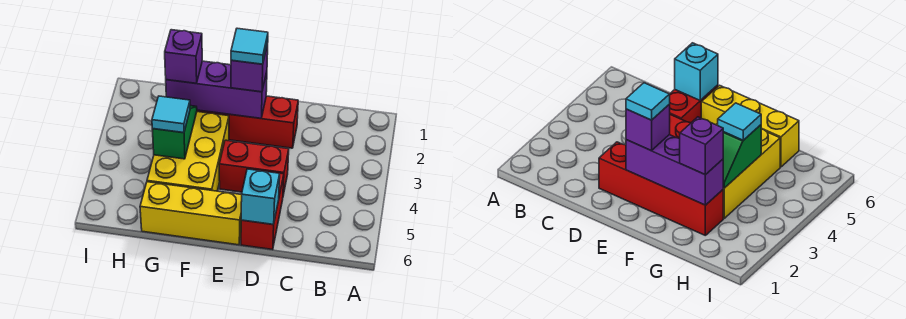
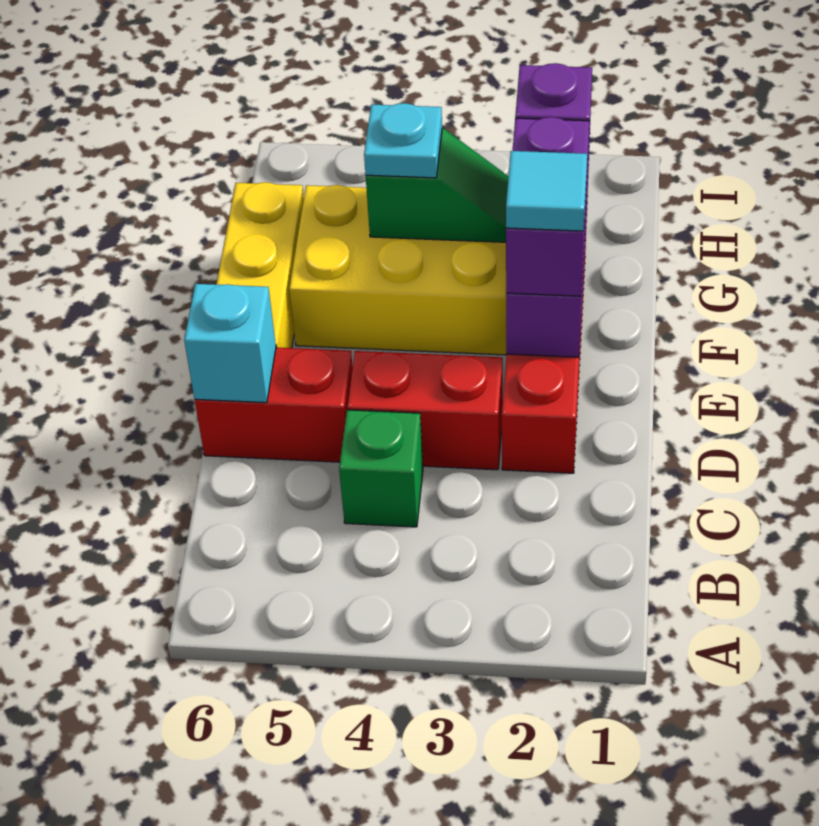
none -> green 1x1 brick [339,410,423,527]
red 1x2 brick [219,140,289,195] -> red 1x2 brick turned to [347,351,503,470]
purple 1x1 brick [231,44,268,92] -> purple 1x2 brick [506,117,589,296]
cyan 1x1 tile [152,96,190,133] -> cyan 1x1 plate [364,103,442,178]

